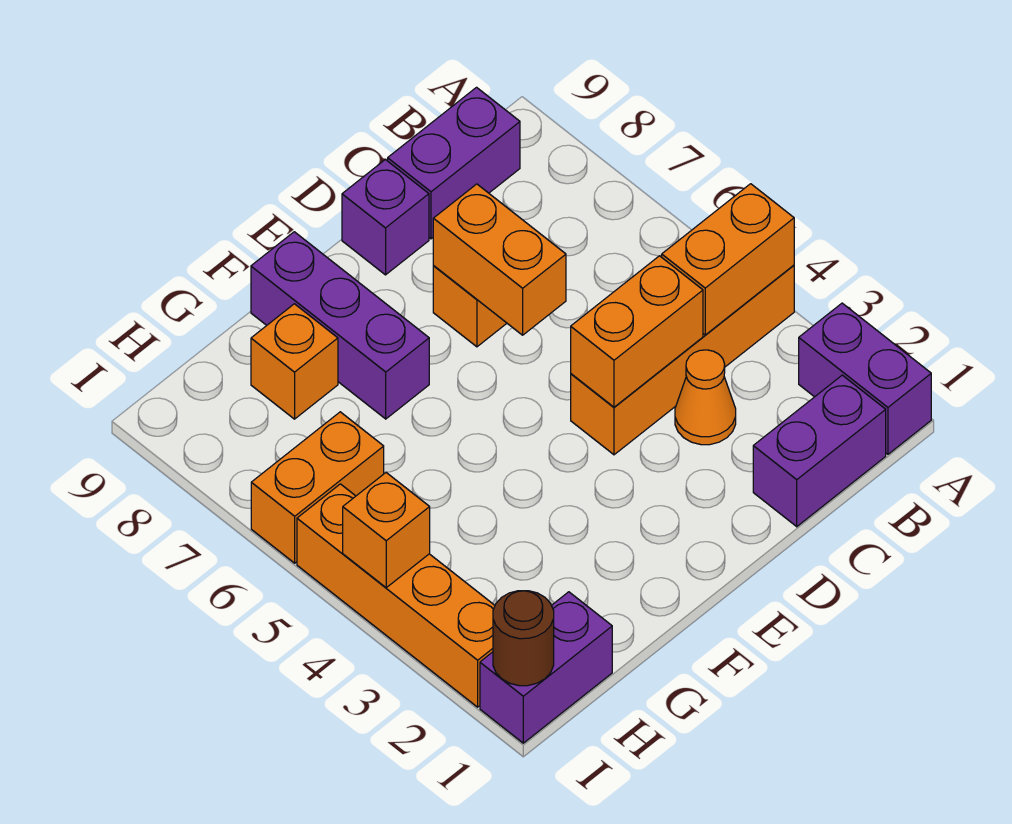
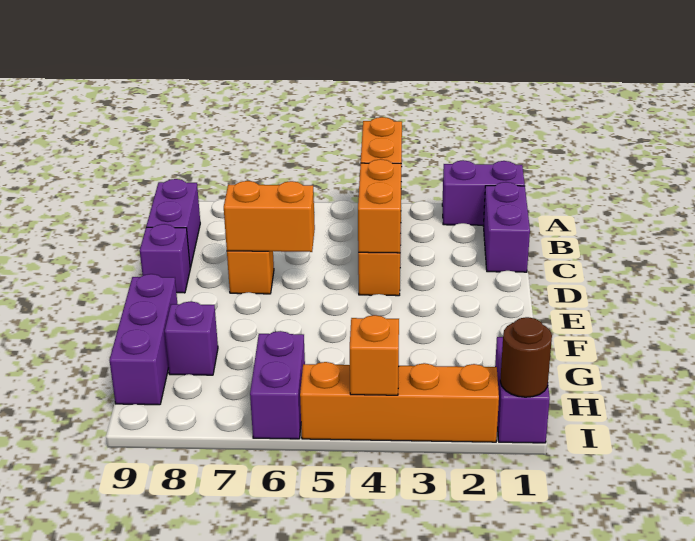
orange 1x1 cone [675,350,736,445] -> none
purple 1x3 brick [251,232,429,419] -> purple 1x3 brick turned to [109,274,177,405]
orange 1x1 brick [251,304,338,419] -> purple 1x1 brick [165,301,218,375]
orange 1x2 brick [251,412,384,563] -> purple 1x2 brick [250,331,305,439]

